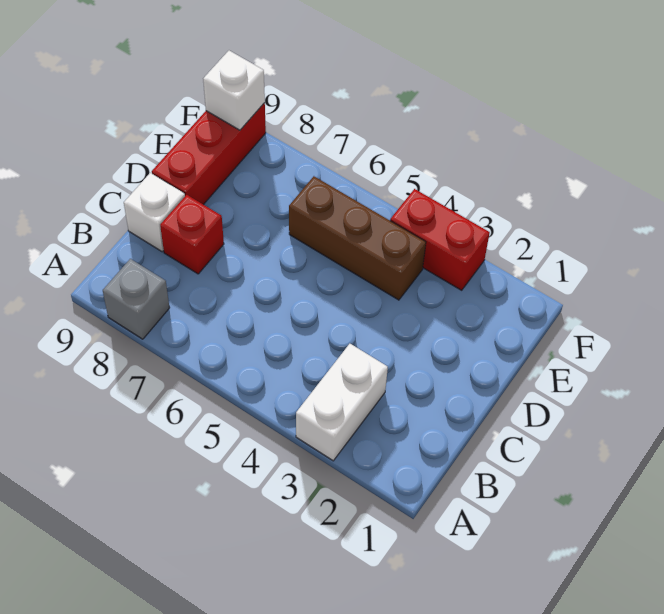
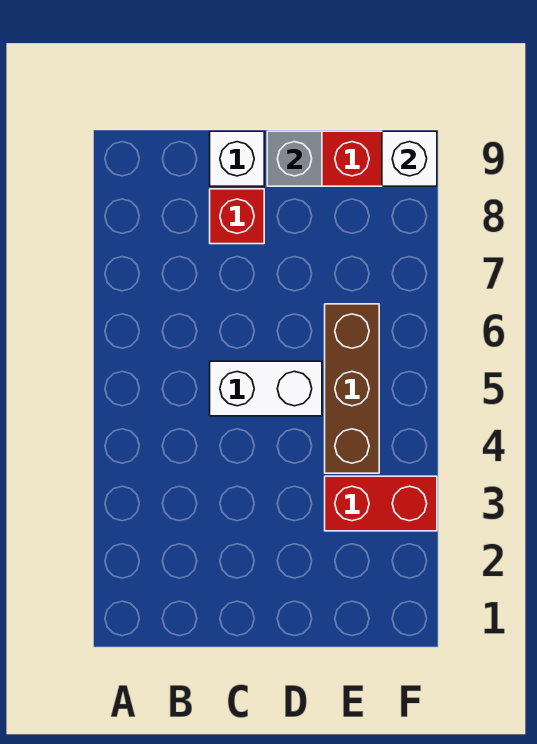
white 1x2 brick [296,344,388,461] -> white 1x2 brick moved to [210,361,322,416]
grey 1x1 brick [103,259,170,339] -> grey 1x1 brick moved to [267,131,322,186]
red 1x2 brick [390,189,490,290] -> red 1x2 brick turned to [325,476,437,531]

